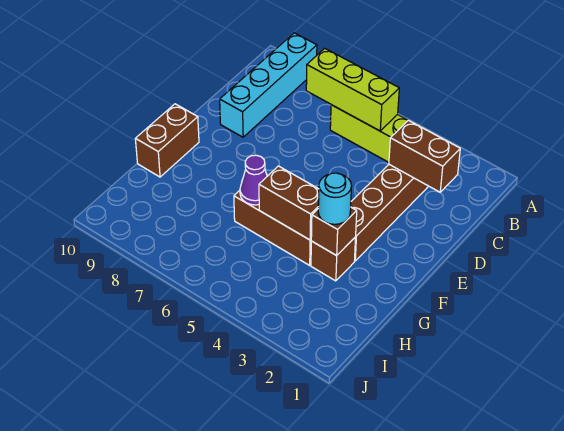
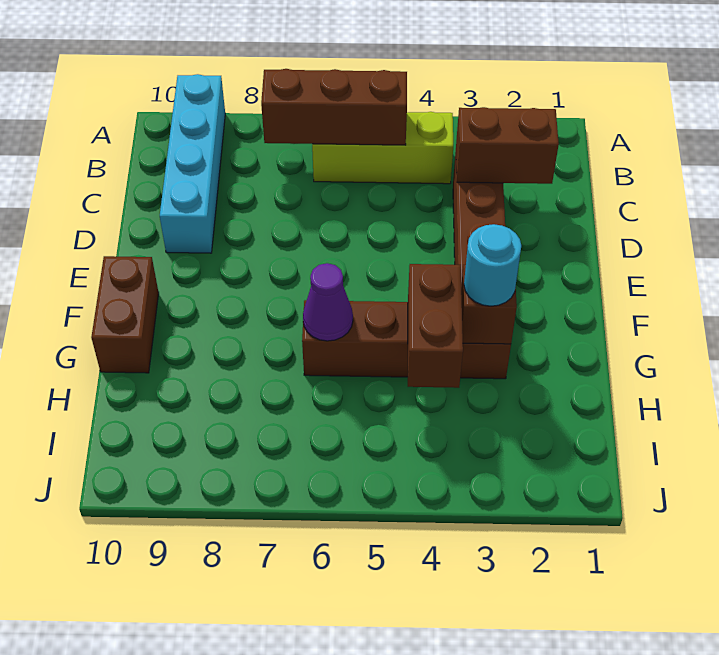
lime 1x3 brick [306,48,399,131] -> brown 1x3 brick [261,69,407,145]
brown 1x2 brick [259,166,319,240] -> brown 1x2 brick turned to [408,264,463,388]

